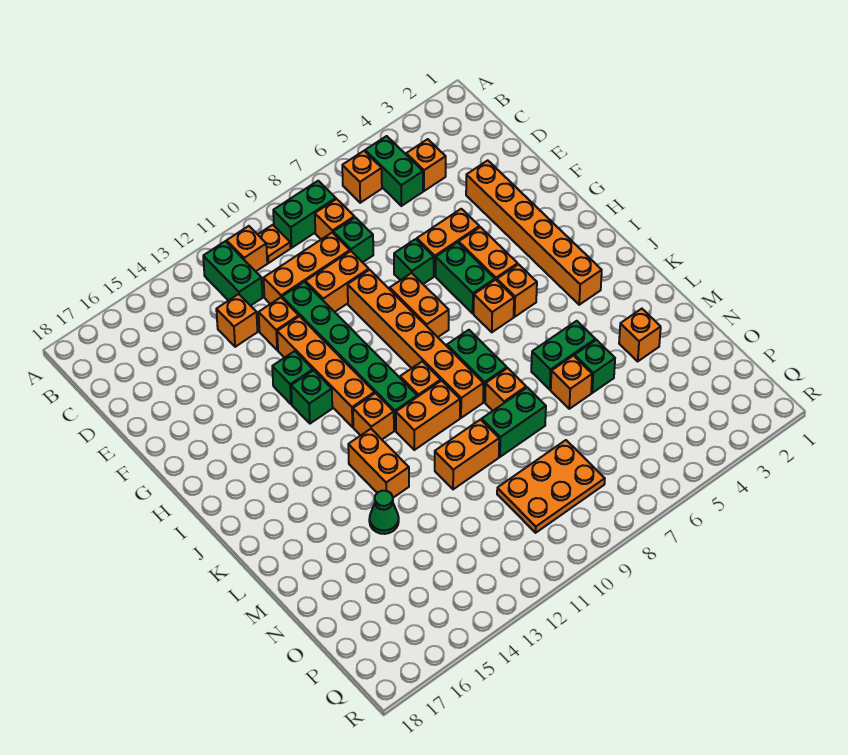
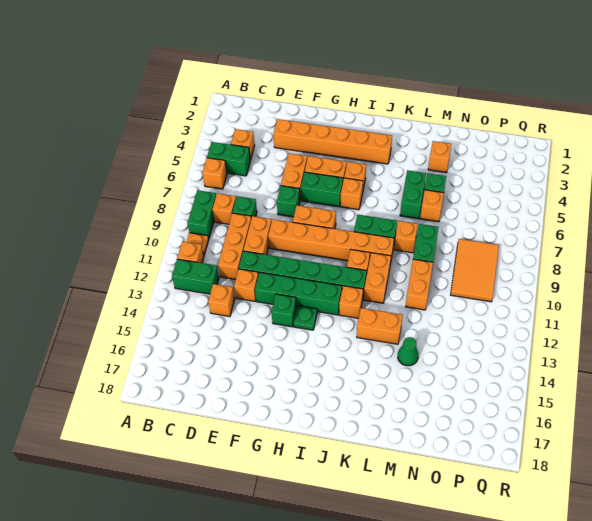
orange 1x4 brick [277,316,375,427] -> green 1x4 brick [255,272,342,315]
green 1x1 brick [291,370,332,424] -> green 1x1 plate [293,306,317,330]
orange 2x3 plate [497,440,605,533] -> orange 2x3 tile [451,239,499,302]

